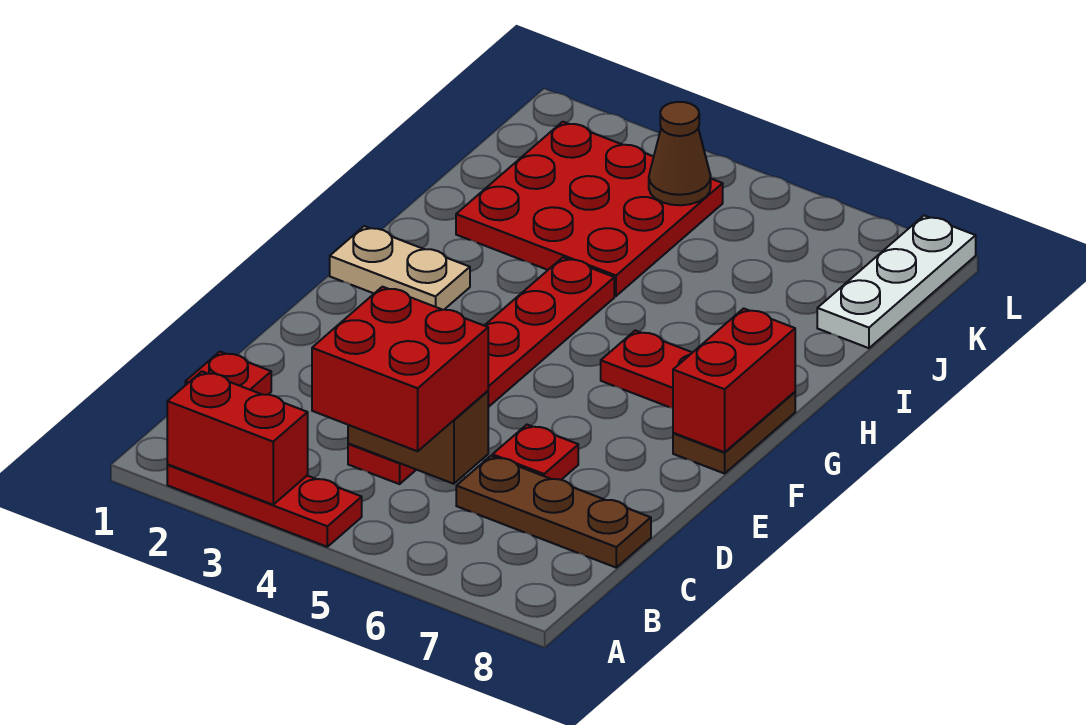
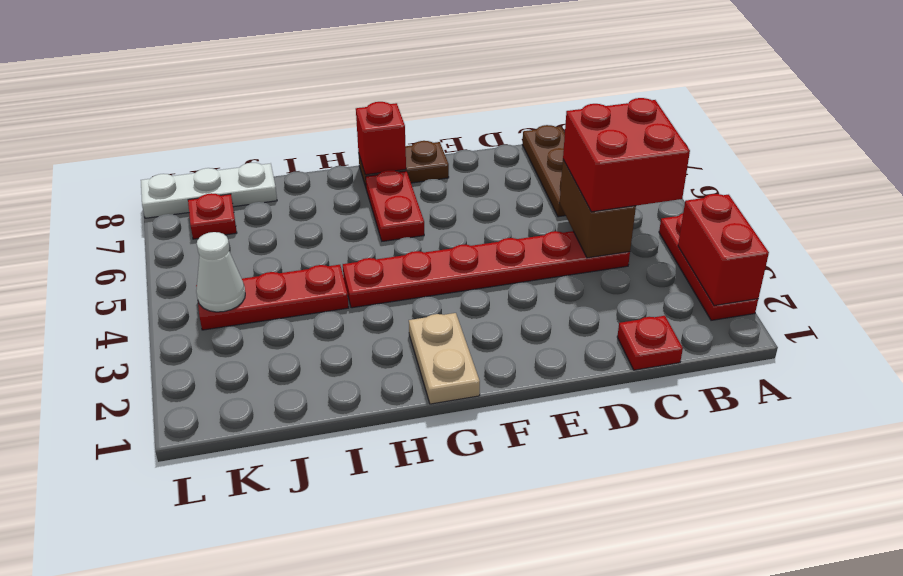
red 1x1 plate [493,425,578,480] -> red 1x1 plate moved to [188,193,237,239]
red 1x2 brick [673,308,795,452] -> red 1x1 brick [356,102,406,175]
red 3x3 plate [456,122,723,296] -> red 1x3 plate [196,265,349,330]
brown 1x1 cone [649,102,711,205] -> white 1x1 cone [196,232,245,312]

